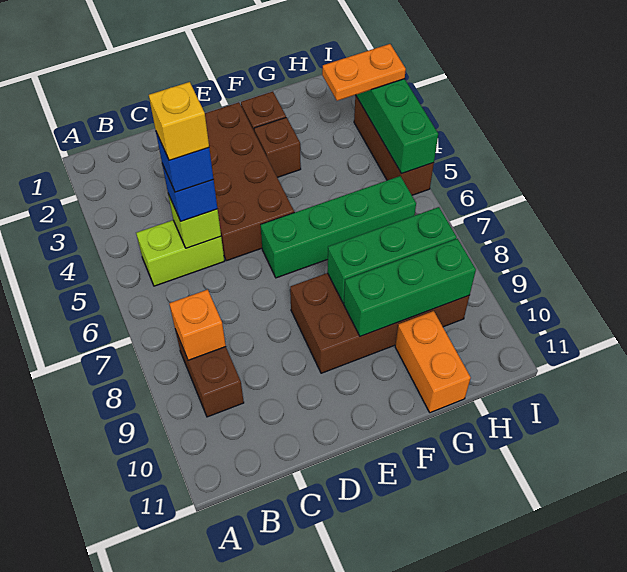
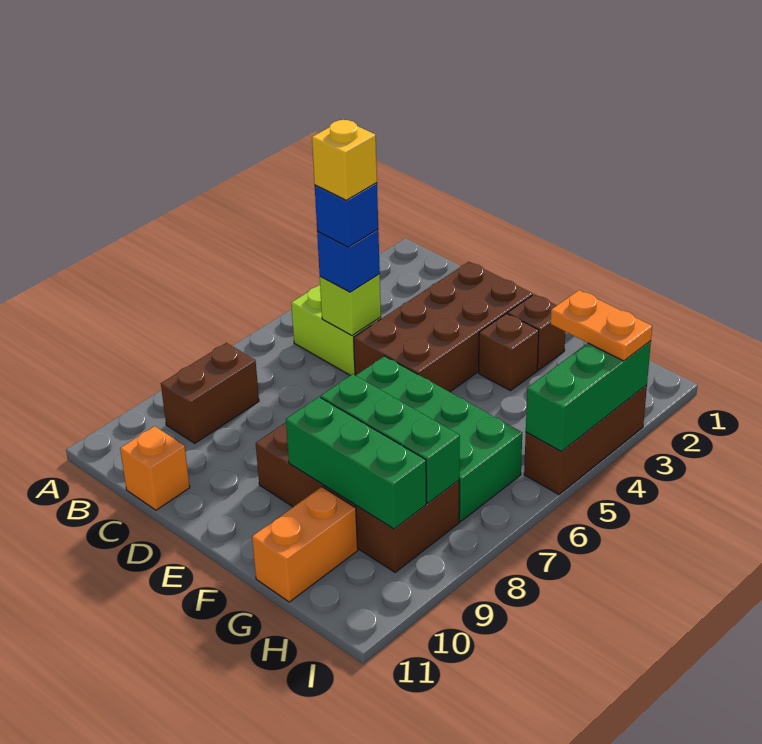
orange 1x1 brick [169,290,226,360] -> orange 1x1 brick moved to [120,426,190,510]
green 1x4 brick [260,176,416,278] -> green 2x4 brick [356,356,522,521]

